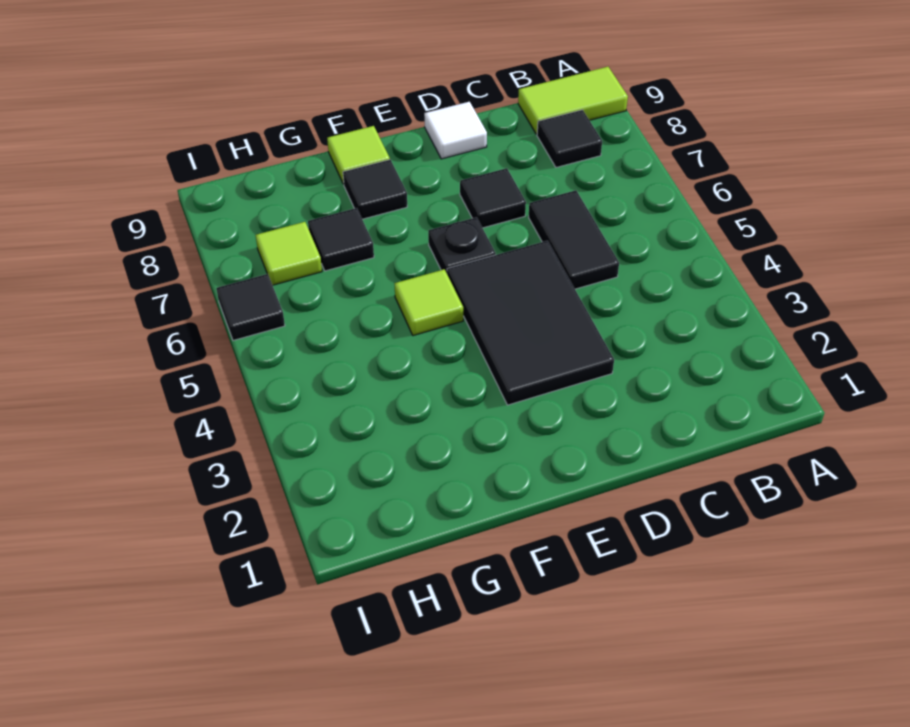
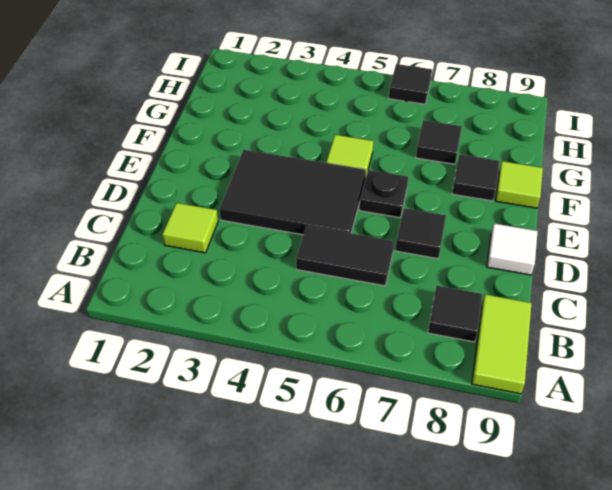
lime 1x1 tile [256,222,322,285] -> lime 1x1 tile moved to [162,203,218,253]

